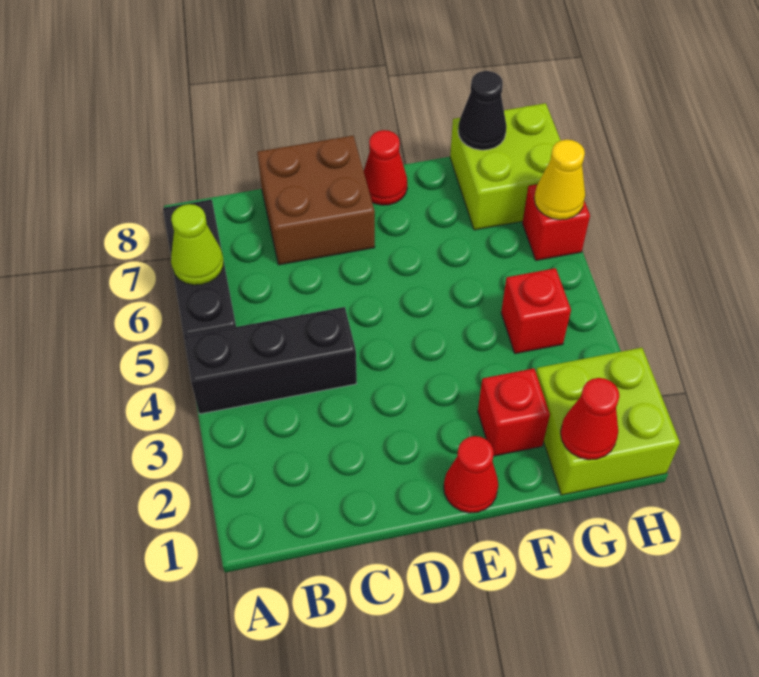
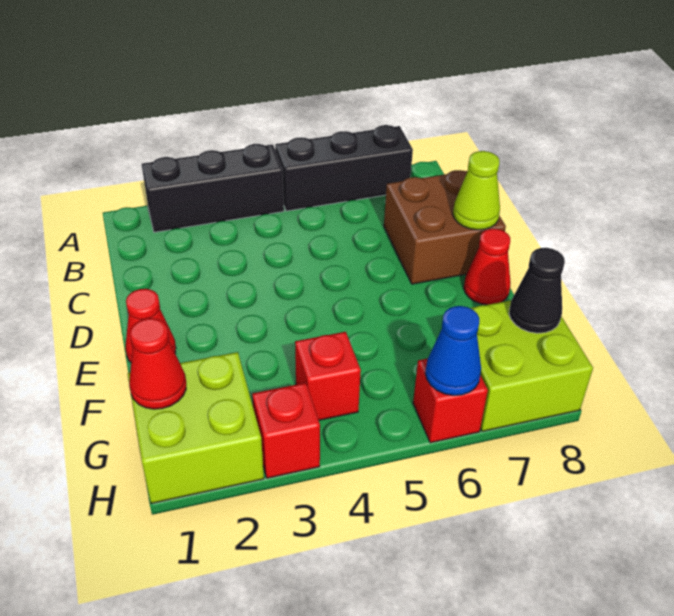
black 1x3 brick [184,307,357,414] -> black 1x3 brick turned to [141,144,284,232]
lime 1x1 cone [171,204,223,285] -> lime 1x1 cone moved to [453,151,500,230]
red 1x1 brick [478,369,550,456] -> red 1x1 brick moved to [252,383,320,478]
yellow 1x1 cone [534,140,585,220] -> blue 1x1 cone [425,306,481,395]

